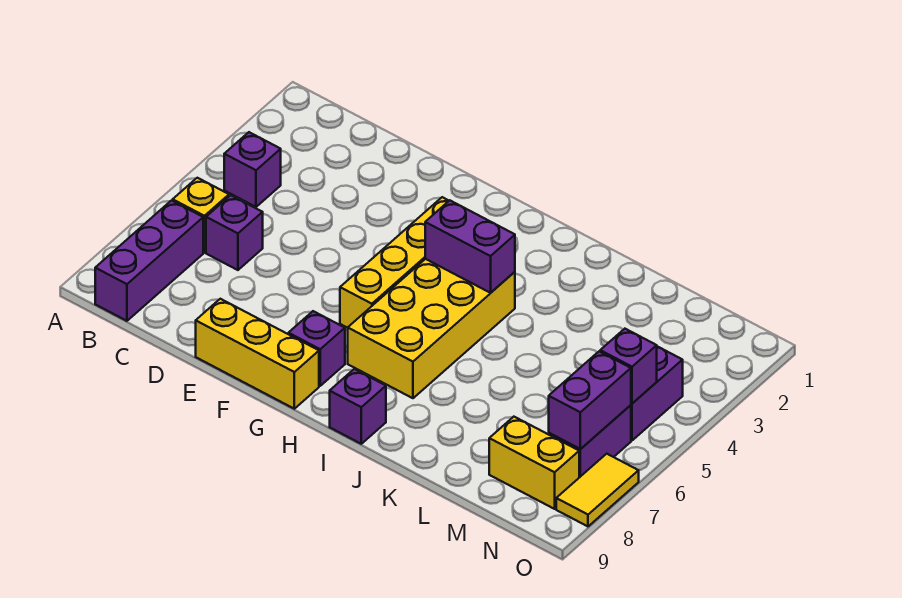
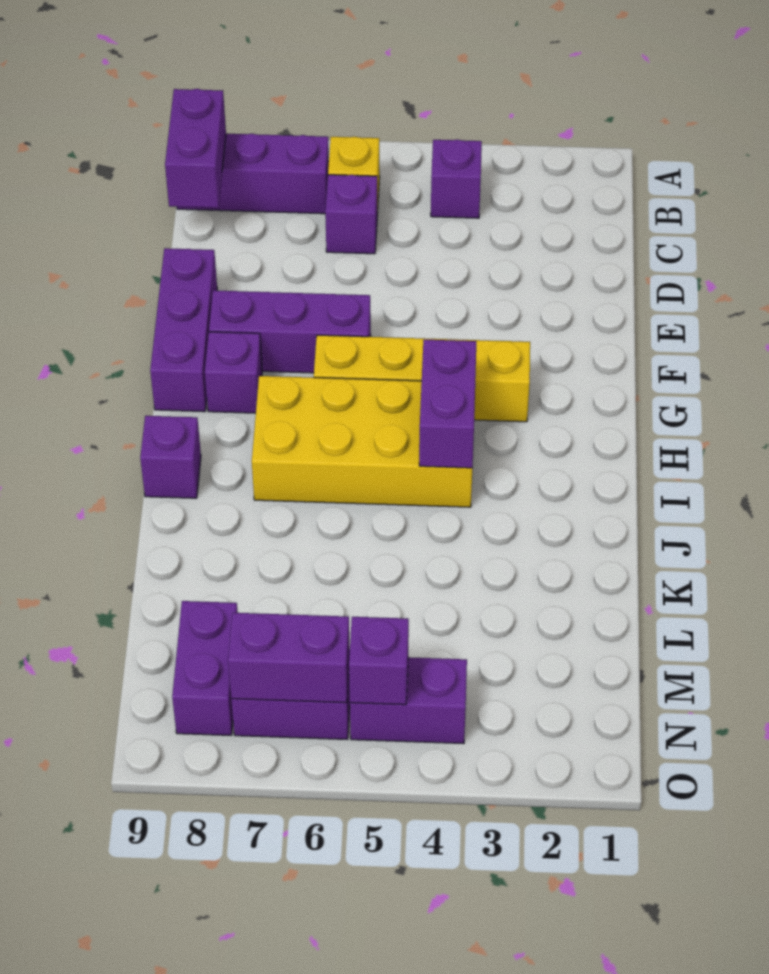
none -> purple 1x2 brick [165,89,226,208]
yellow 1x3 brick [196,299,319,409] -> purple 1x3 brick [150,248,217,412]
none -> purple 1x3 brick [209,290,371,373]
yellow 1x2 brick [489,417,579,509] -> purple 1x2 brick [172,601,238,735]
yellow 1x2 tile [556,454,639,526] -> none

